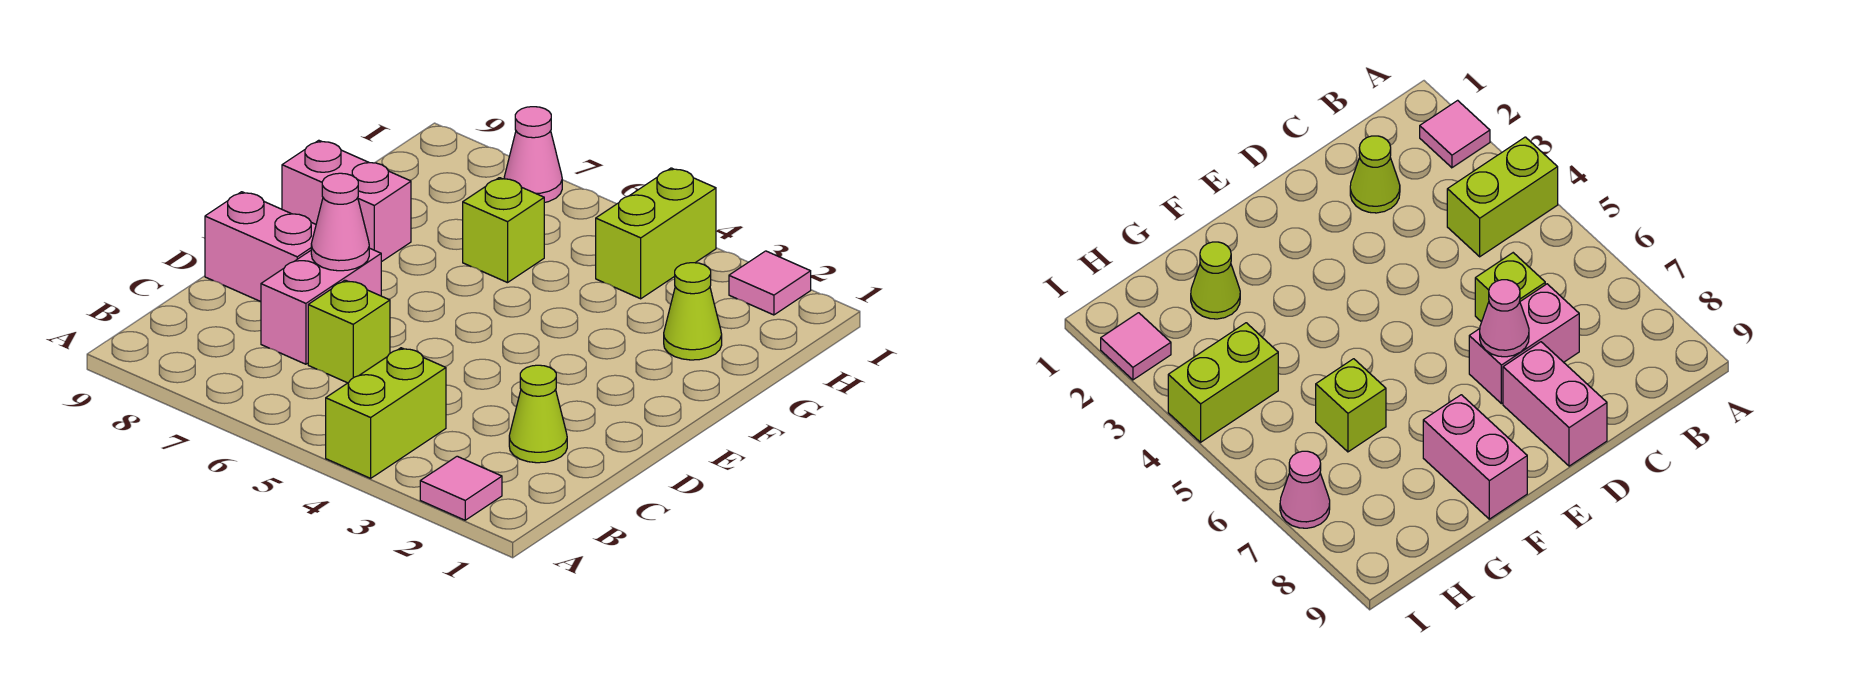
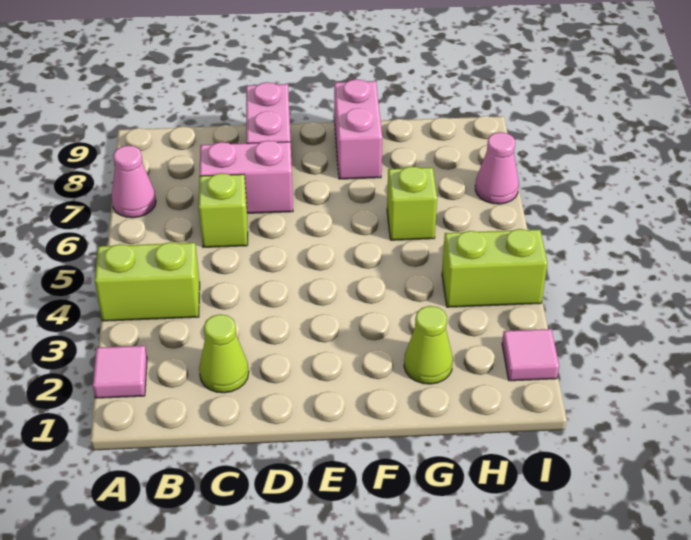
pink 1x1 cone [311,173,369,271] -> pink 1x1 cone moved to [112,145,156,218]

